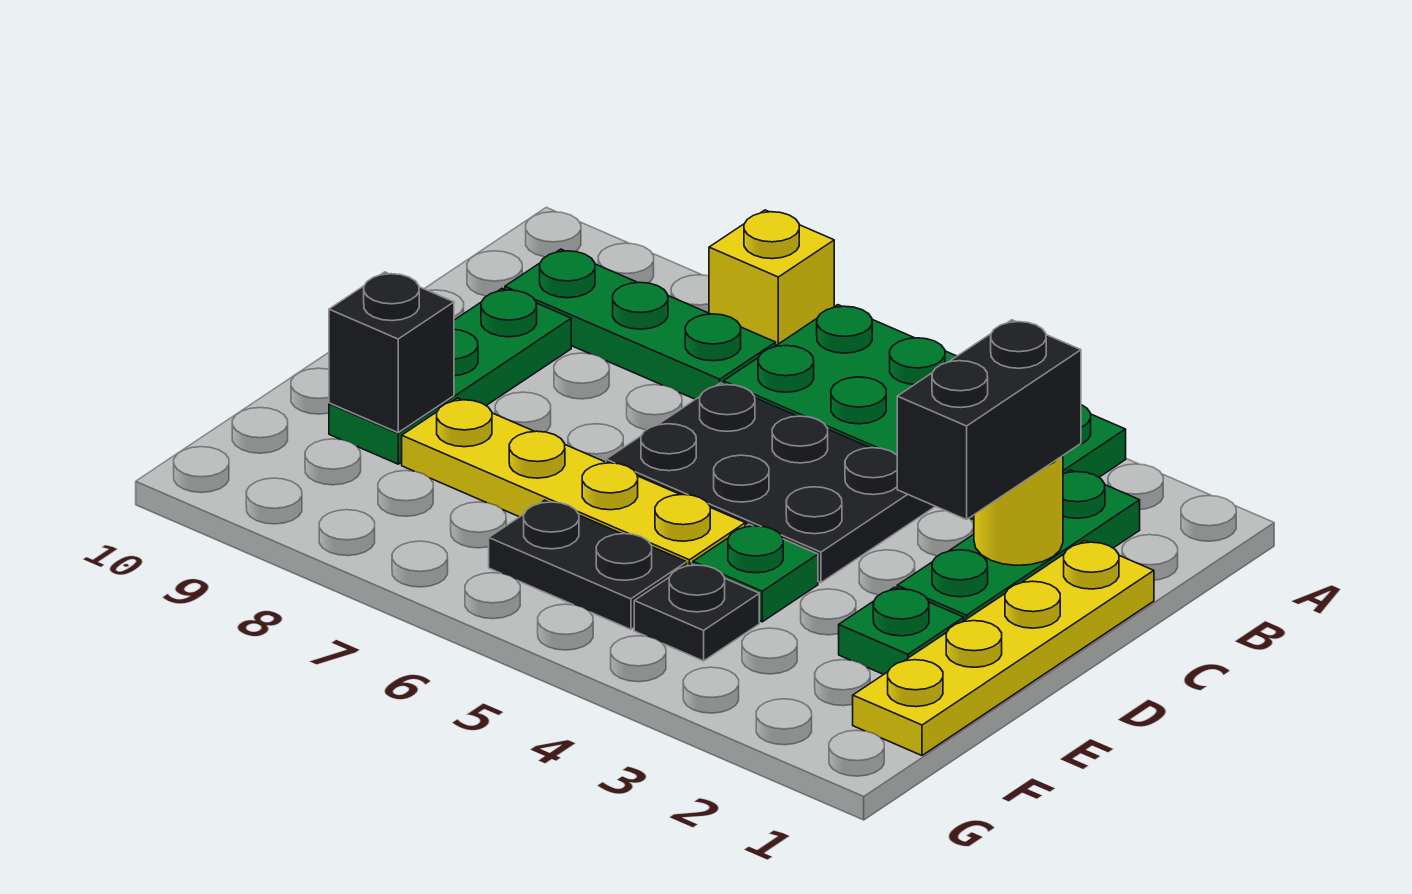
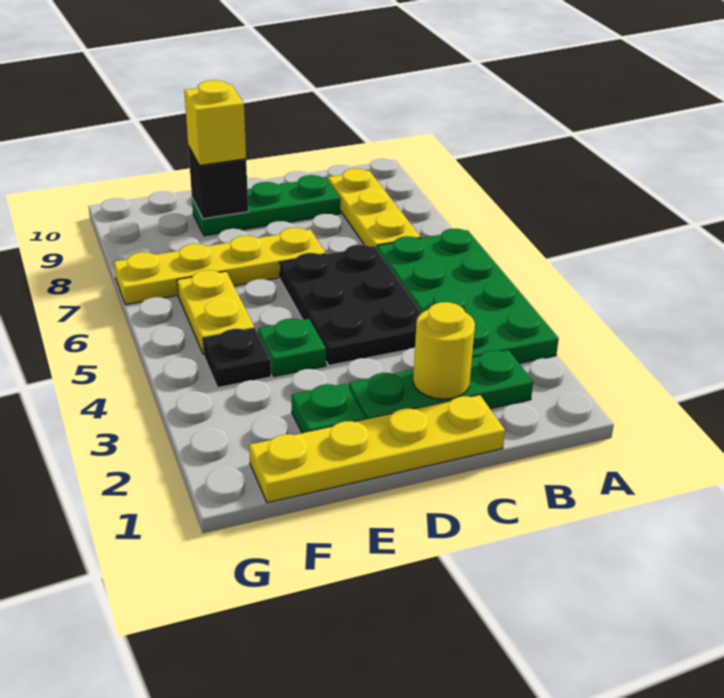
yellow 1x1 brick [709,210,834,345] -> yellow 1x1 brick moved to [184,80,246,166]
green 1x3 plate [505,249,776,399] -> yellow 1x3 plate [328,168,421,248]
black 1x2 brick [897,320,1081,520] -> none
yellow 1x4 plate [402,398,745,565] -> yellow 1x4 plate turned to [114,228,326,305]
black 1x2 plate [489,500,687,629] -> yellow 1x2 plate [177,270,255,354]

